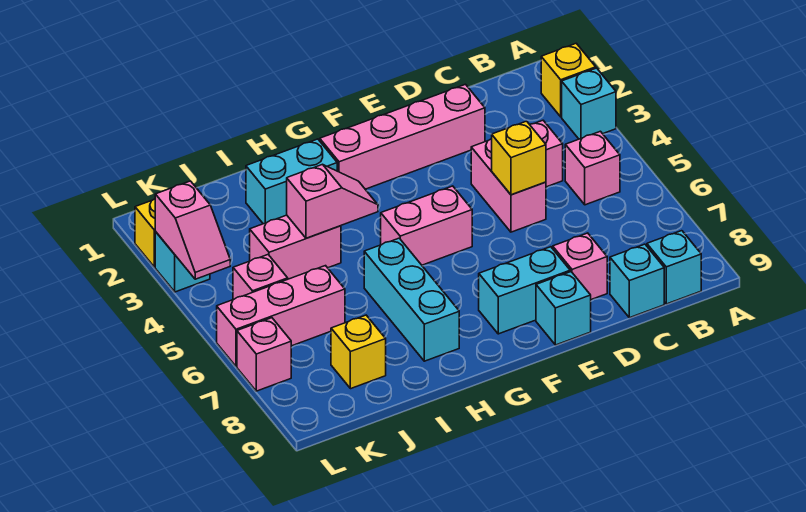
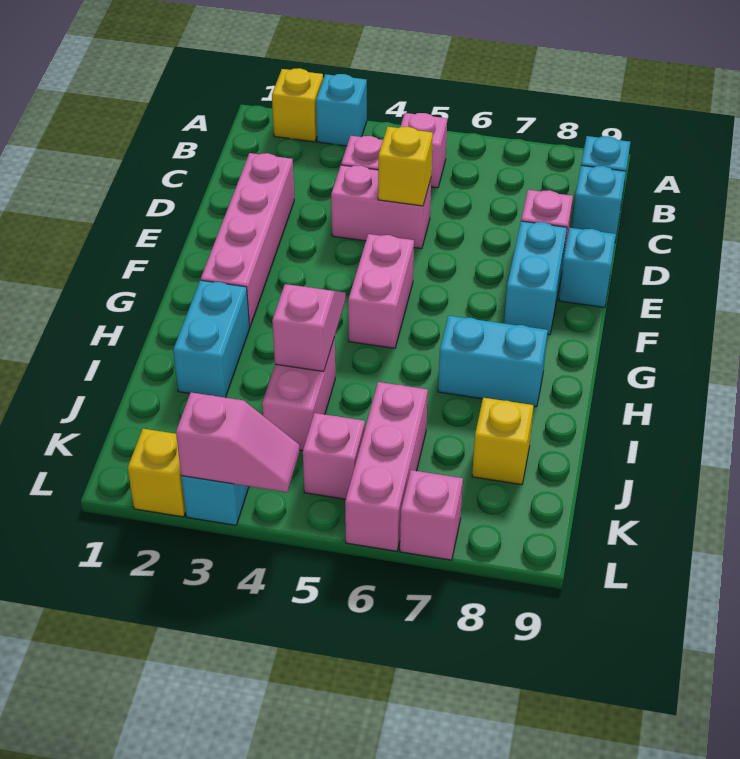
cyan 1x3 brick [364,238,459,361] -> cyan 1x2 brick [438,316,548,407]

